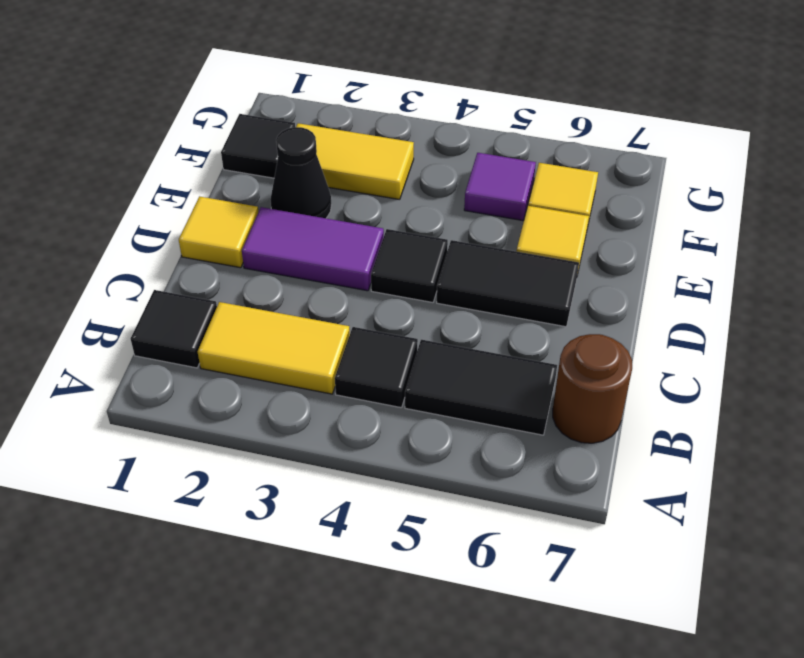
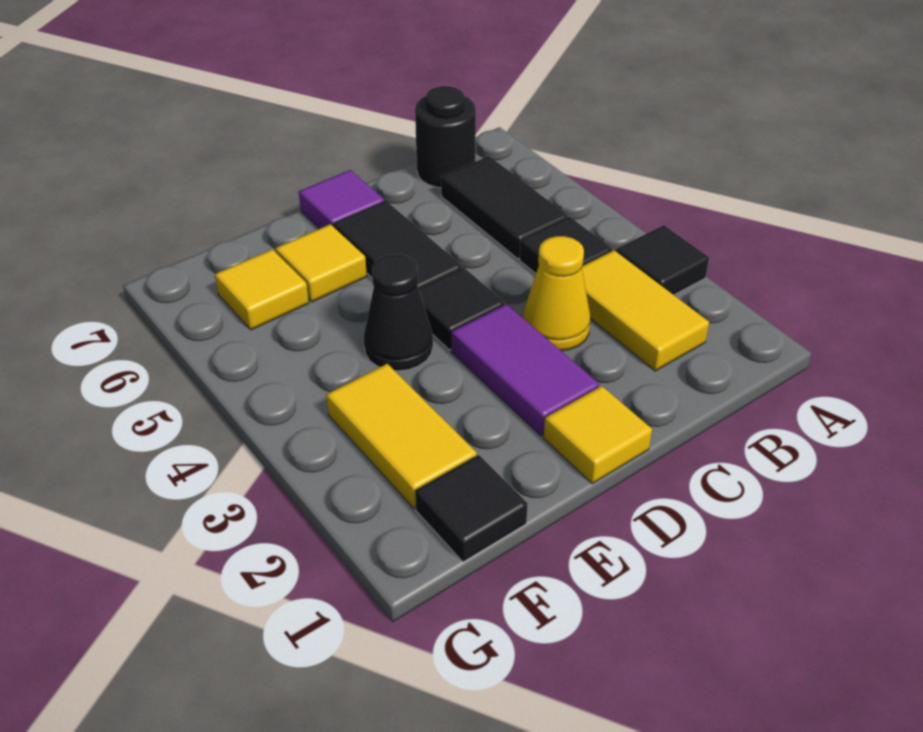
black 1x1 tile [131,290,217,368] -> black 1x1 tile moved to [616,225,709,295]
brown 1x1 round brick [553,334,632,443] -> black 1x1 round brick [415,86,476,188]
none -> yellow 1x1 cone [523,236,591,351]
black 1x1 cone [270,127,331,218] -> black 1x1 cone moved to [364,254,433,371]
purple 1x1 tile [464,153,536,221] -> purple 1x1 tile moved to [299,170,384,229]

